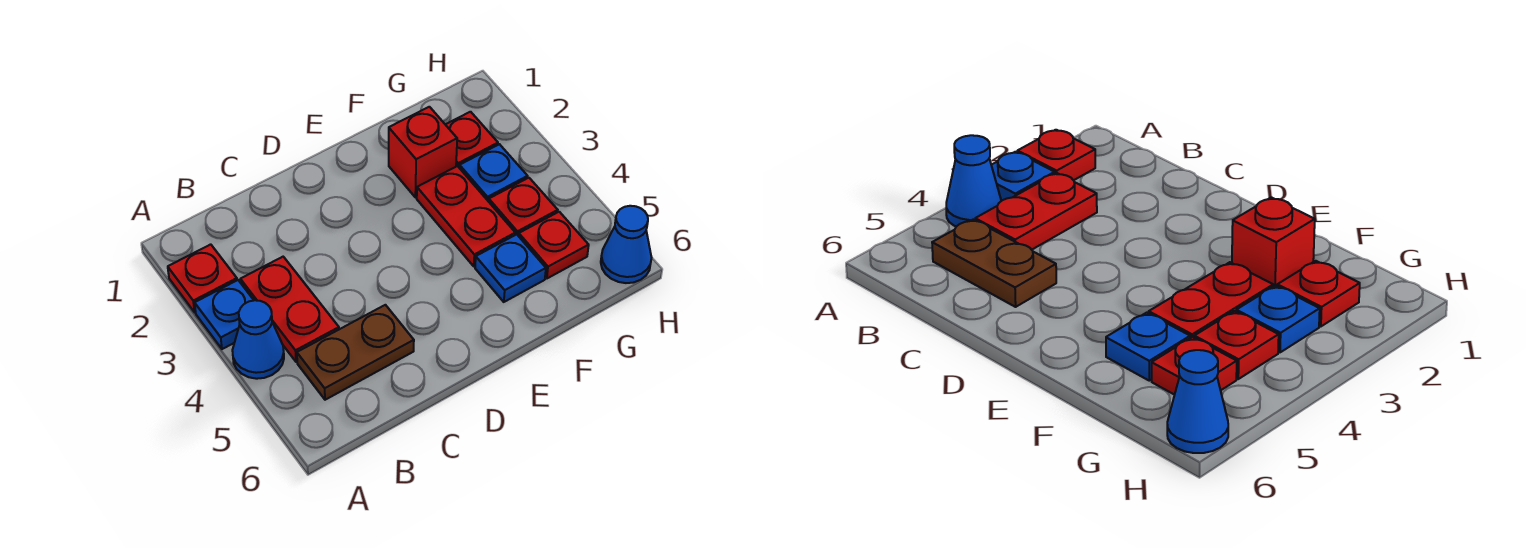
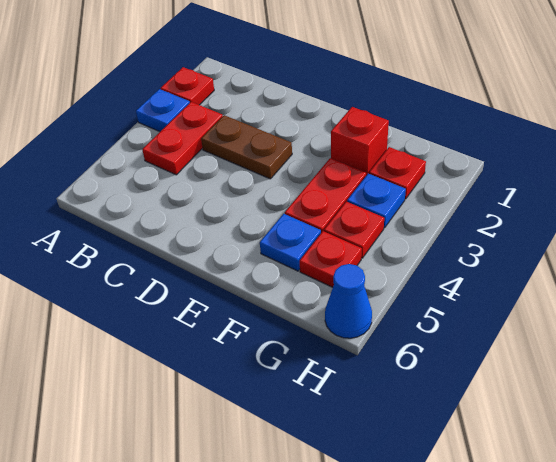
blue 1x1 cone [232,300,284,379] -> none
brown 1x2 plate [297,305,414,400] -> brown 1x2 plate moved to [201,115,292,179]

